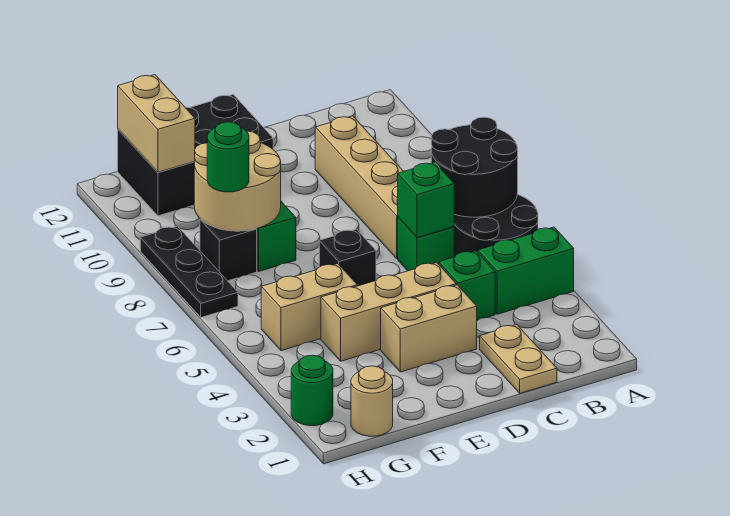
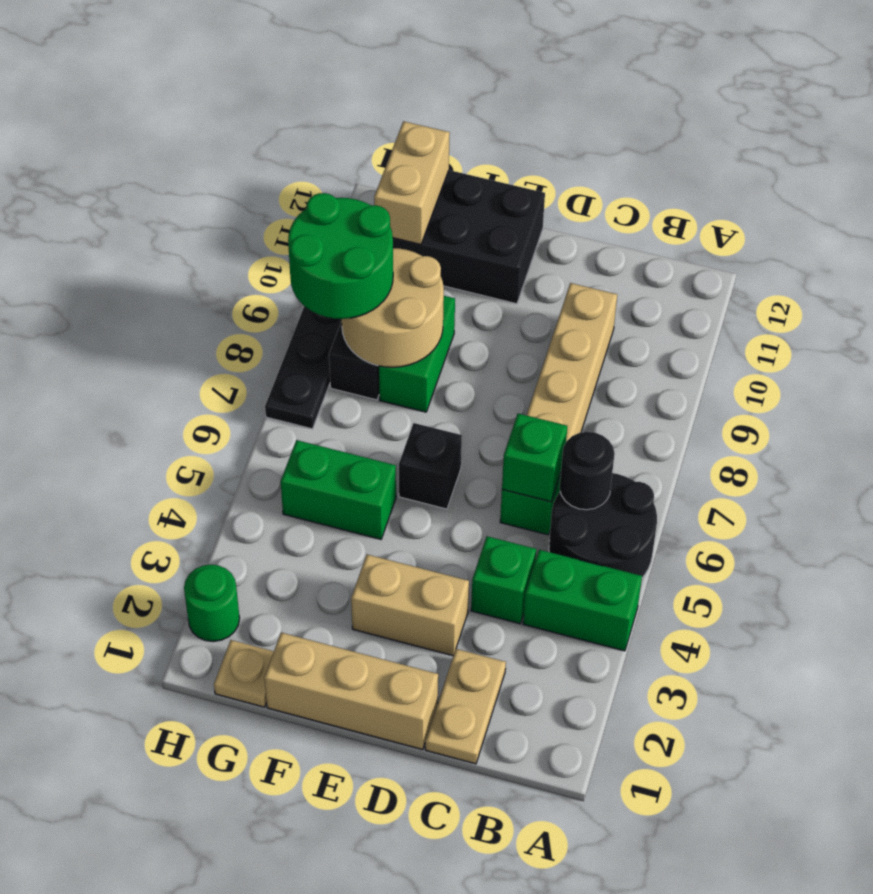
black 2x2 round brick [431,117,518,217] -> black 1x1 round brick [560,432,615,510]
tan 1x3 brick [321,262,456,361] -> tan 1x3 brick moved to [264,633,438,750]
tan 1x2 brick [261,264,357,351] -> green 1x2 brick [281,440,396,539]
tan 1x1 round brick [351,366,393,436] -> tan 1x1 plate [214,640,274,707]
green 1x1 round brick [207,122,249,192] -> green 2x2 round brick [288,193,393,319]

